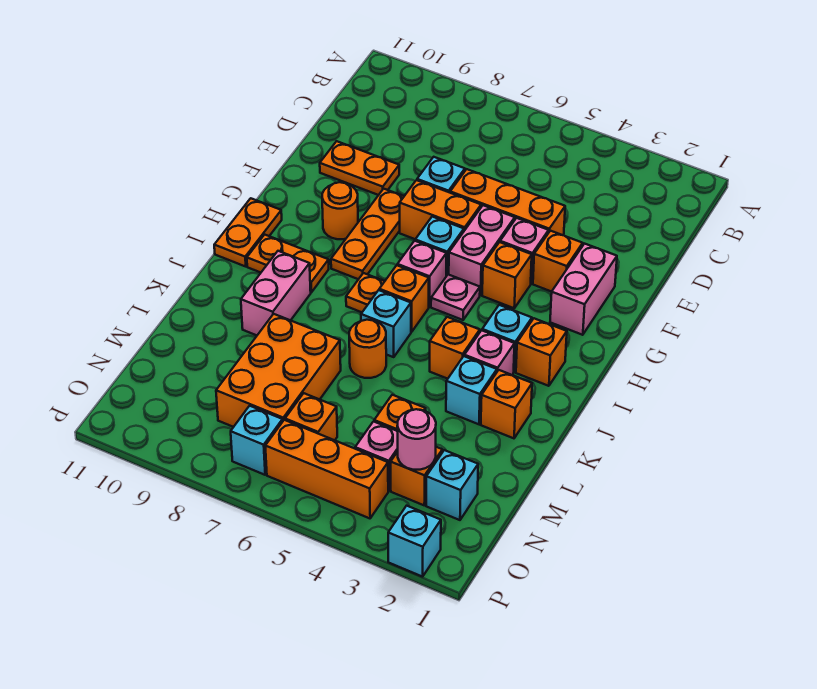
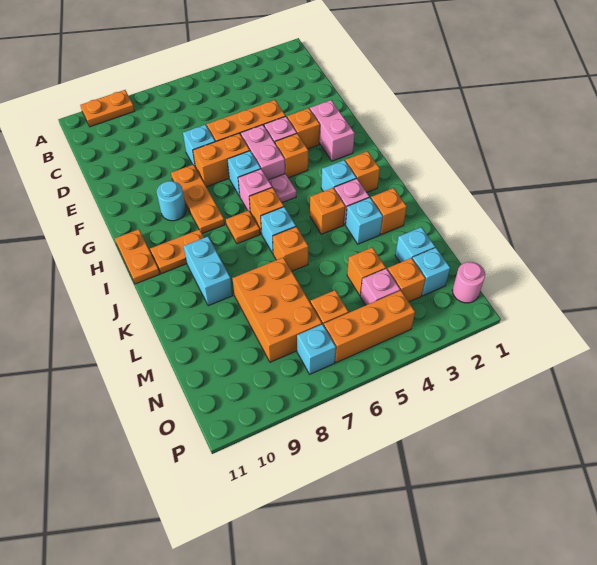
orange 1x2 plate [320,141,399,195] -> orange 1x2 plate moved to [80,90,135,127]
orange 1x1 round brick [322,182,358,239] -> cyan 1x1 round brick [157,181,186,221]
pink 1x2 brick [241,251,311,335] -> cyan 1x2 brick [184,237,233,306]
orange 1x1 round brick [349,320,386,378] -> orange 1x1 brick [273,227,308,271]
pink 1x1 round brick [397,409,436,470] -> pink 1x1 round brick moved to [452,262,485,303]
cyan 1x1 brick [388,506,441,577] -> cyan 1x1 brick moved to [395,227,435,262]

